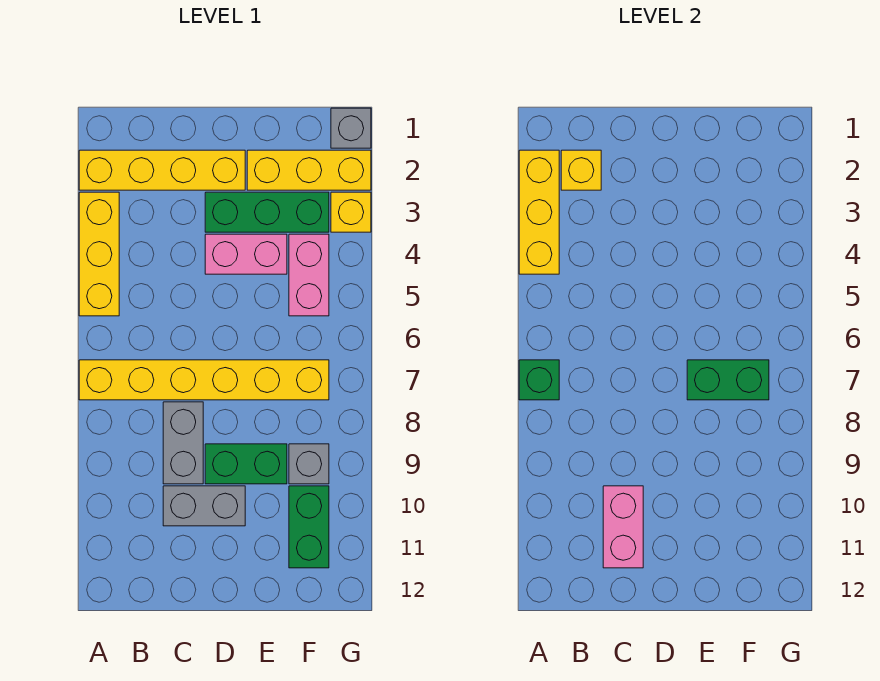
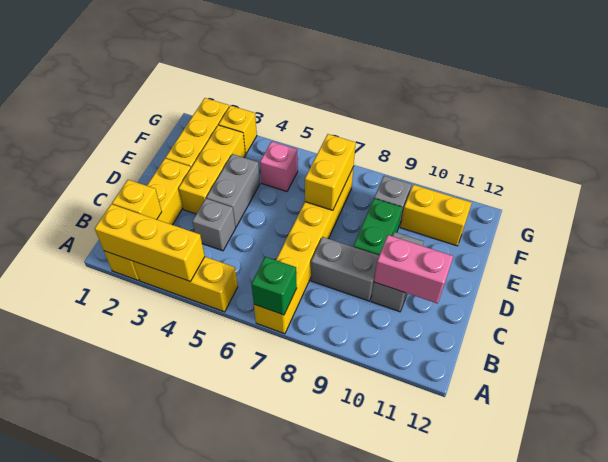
green 1x3 brick [205,192,329,232] -> yellow 1x3 brick [179,125,245,214]
pink 1x2 brick [205,234,287,274] -> grey 1x2 brick [206,154,260,227]
green 1x2 brick [687,360,769,400] -> yellow 1x2 brick [305,134,356,210]
pink 1x2 brick [289,234,329,316] -> pink 1x1 brick [260,141,298,191]
green 1x2 brick [289,486,329,568] -> yellow 1x2 brick [400,185,472,246]
grey 1x1 brick [331,108,371,148] -> grey 1x1 brick moved to [192,198,236,251]

